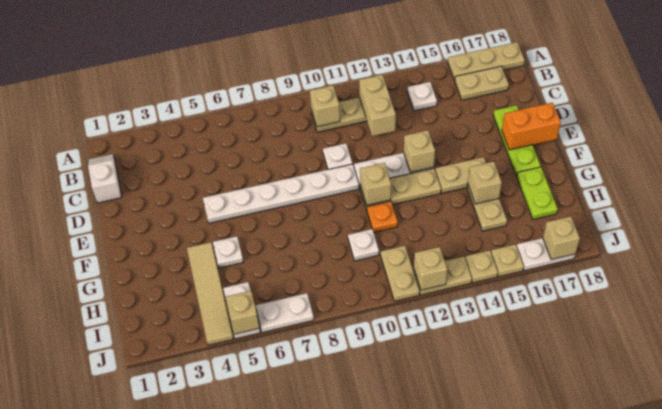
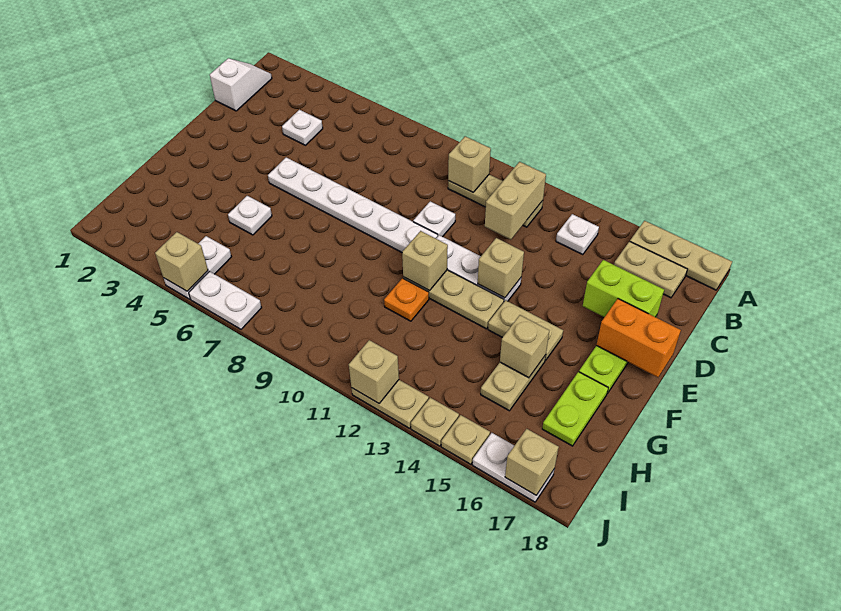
none -> lime 1x2 brick [583,260,664,317]
tan 1x4 tile [187,242,233,345] -> none
white 1x1 plate [348,229,379,261] -> white 1x1 plate moved to [282,110,323,145]
tan 1x2 plate [381,246,419,301] -> none

